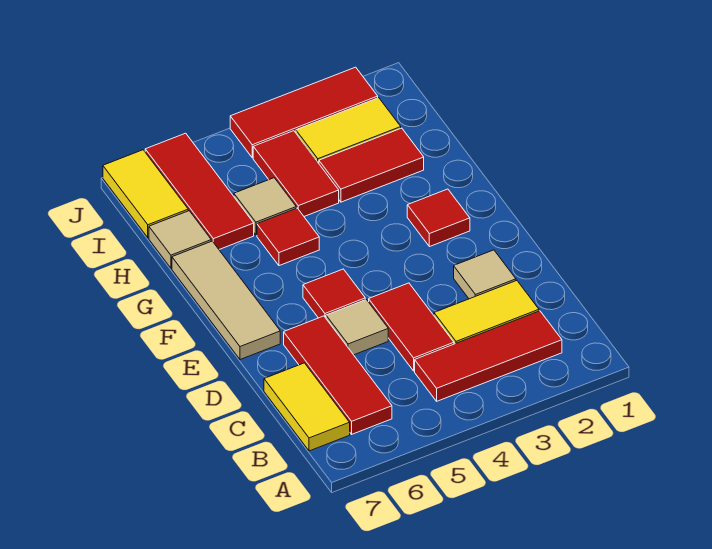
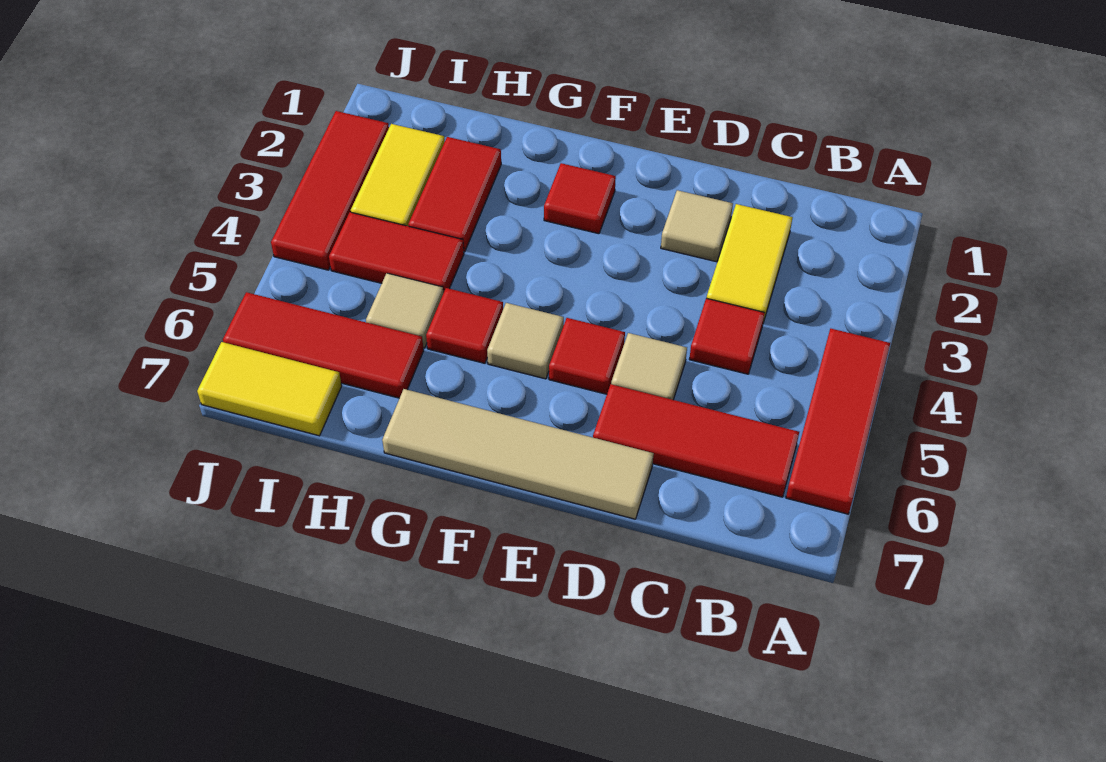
red 1x3 tile [415,311,562,401] -> red 1x3 tile moved to [786,329,890,514]
yellow 1x2 tile [264,363,350,451] -> none
red 1x2 tile [369,283,454,371] -> red 1x1 tile [689,298,765,374]
tan 1x3 tile [172,241,280,360] -> tan 1x4 tile [382,389,654,519]
tan 1x1 tile [149,211,211,268] -> tan 1x1 tile moved to [487,303,564,379]

